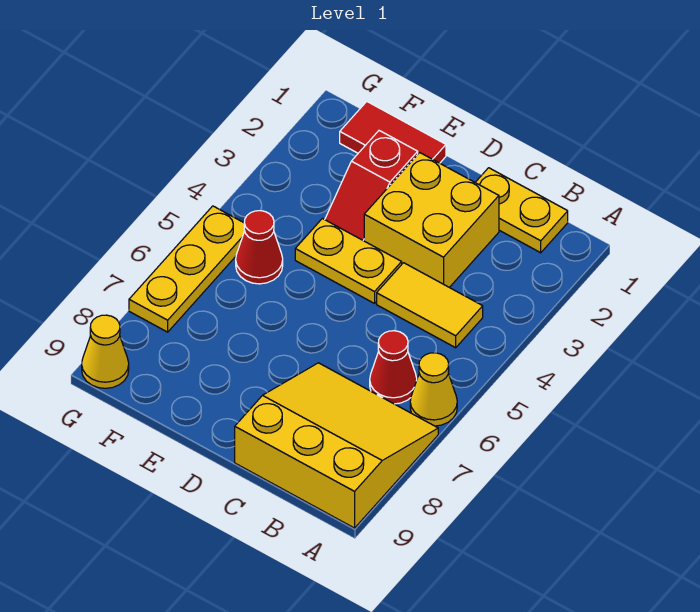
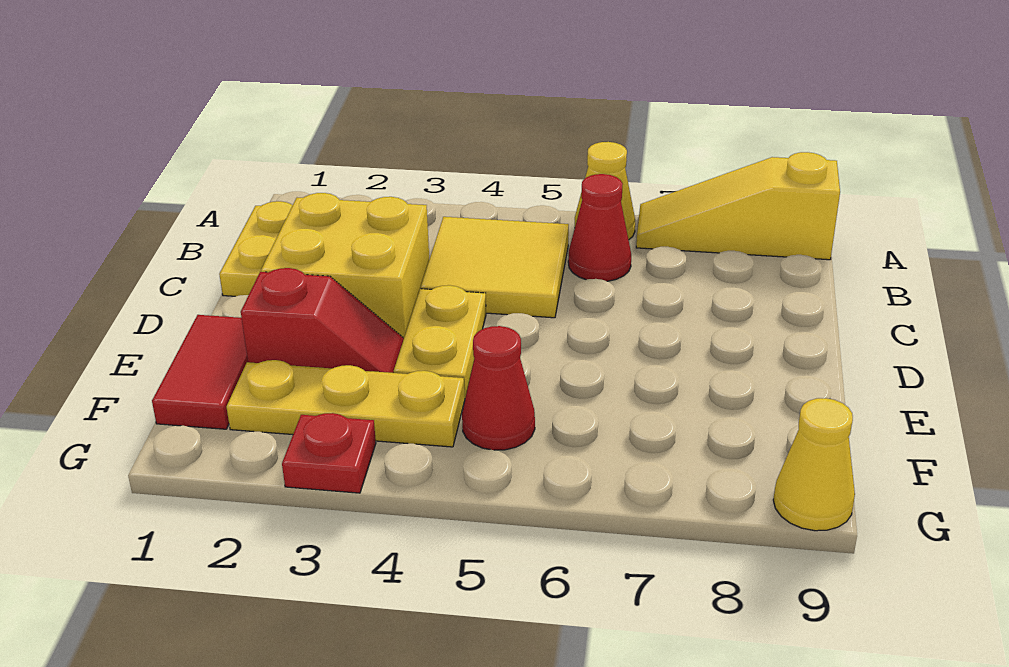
yellow 3x3 slope [235,363,438,528] -> yellow 1x3 slope [636,152,840,260]
yellow 1x2 tile [377,263,483,348] -> yellow 2x2 tile [421,217,569,318]
none -> red 1x1 plate [282,413,376,493]
yellow 1x3 plate [129,206,245,332] -> yellow 1x3 plate moved to [227,360,465,447]

